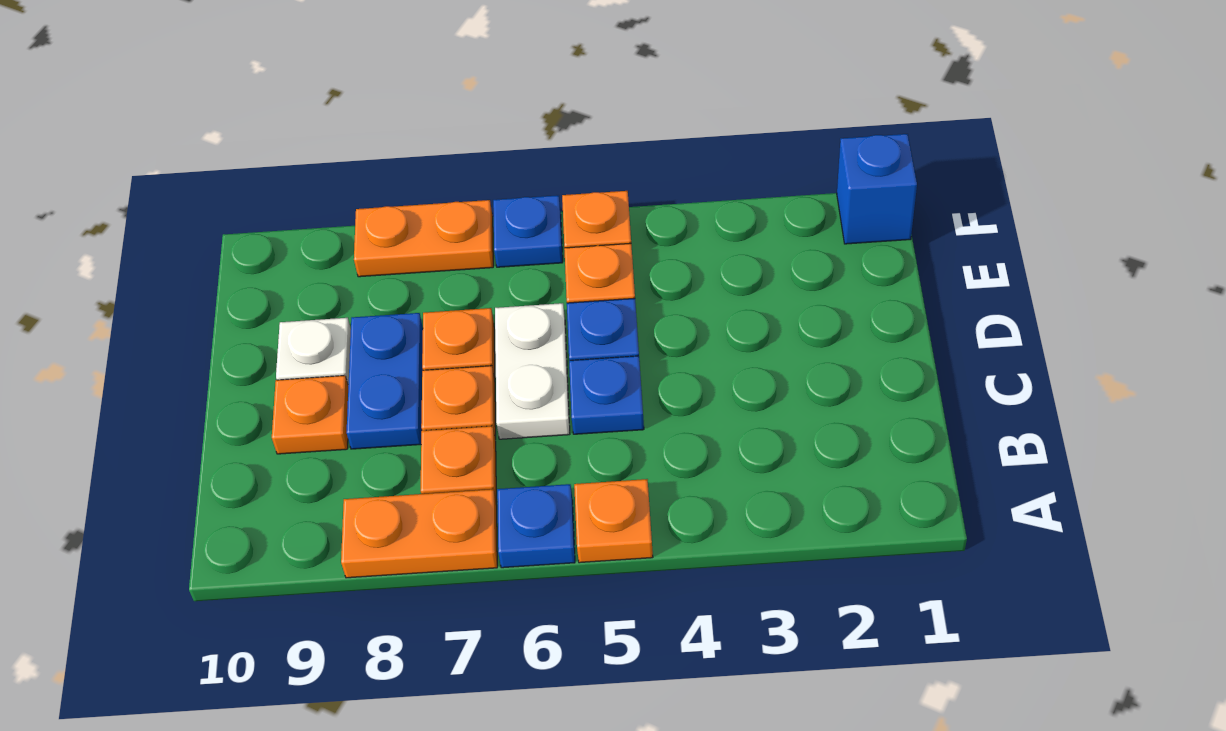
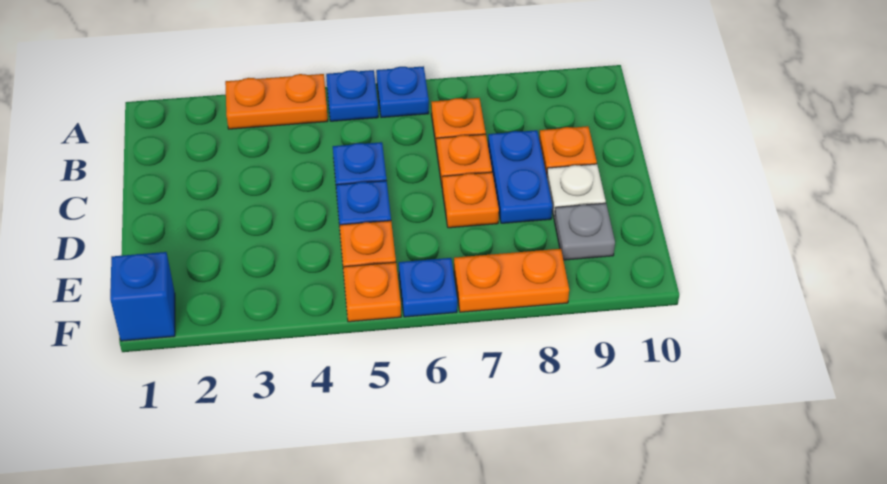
orange 1x1 plate [574,479,653,563] -> blue 1x1 plate [326,70,378,121]
orange 1x2 plate [341,489,497,578] -> orange 1x2 plate moved to [225,74,328,129]
white 1x2 plate [495,303,570,439] -> none
none -> grey 1x1 plate [554,203,615,260]

